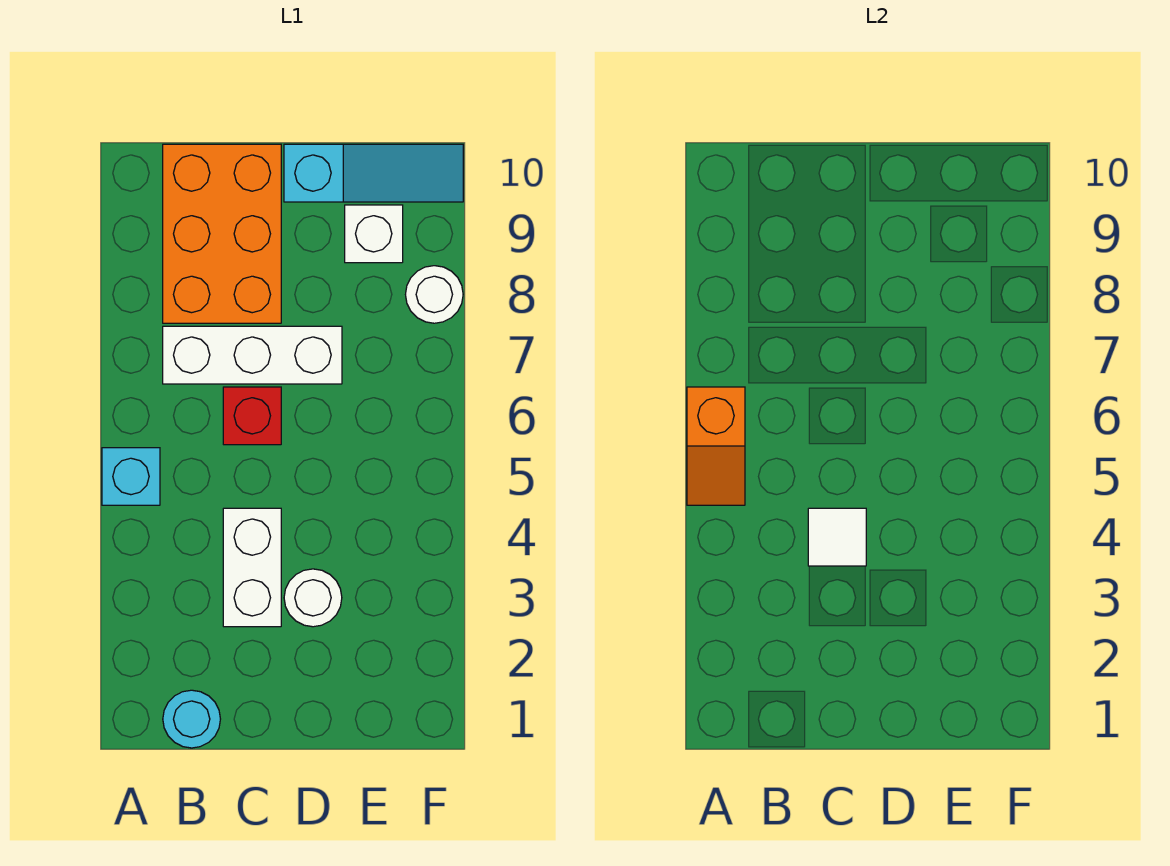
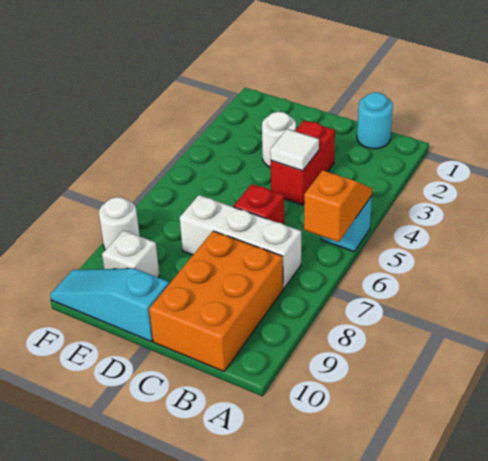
white 1x2 brick [223,508,281,627] -> red 1x2 brick [271,120,335,205]

